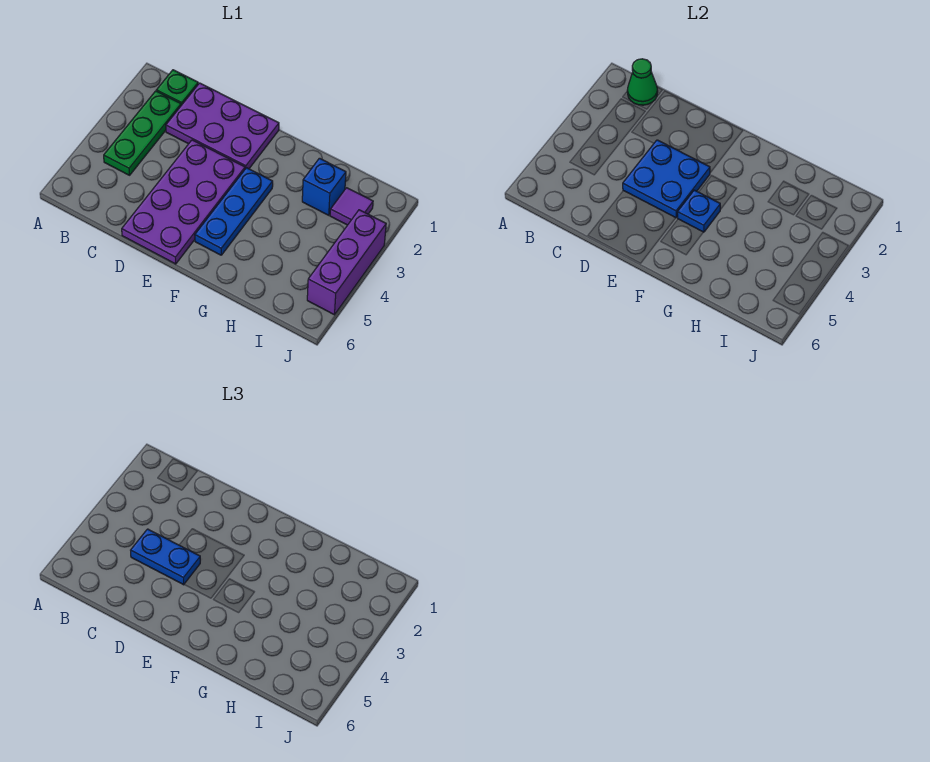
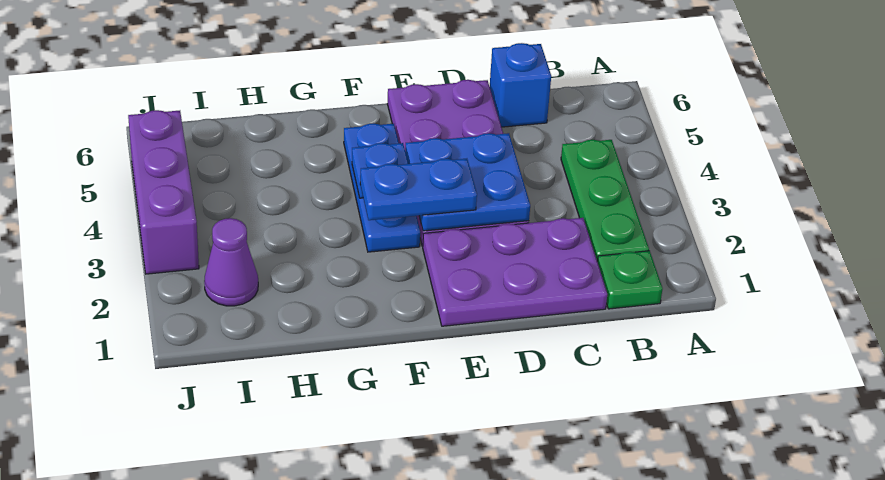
green 1x1 cone [627,59,658,105] -> none
blue 1x2 plate [131,529,200,585] -> blue 1x2 plate moved to [360,159,477,220]
blue 1x1 brick [302,158,346,215] -> blue 1x1 brick moved to [490,43,551,127]
purple 1x1 tile [330,188,373,225] -> purple 1x1 cone [204,218,258,306]

